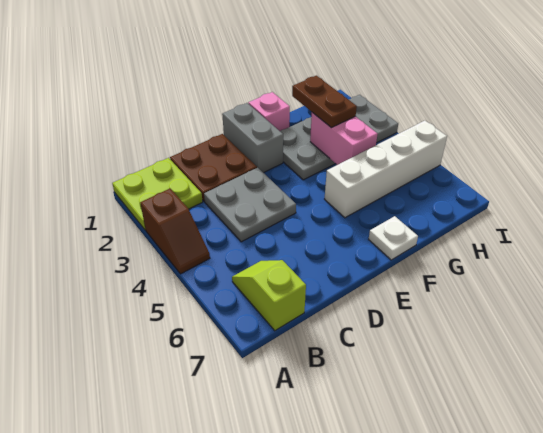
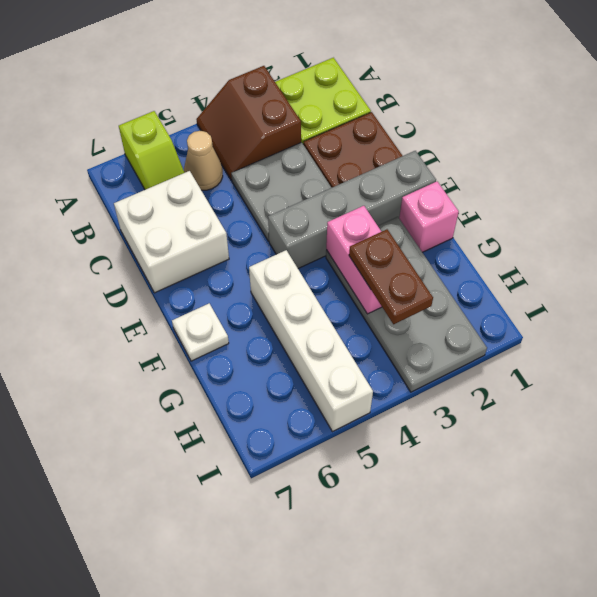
brown 1x2 slope [140,189,210,274] -> brown 2x2 slope [197,66,301,180]
none -> tan 1x1 cone [184,131,223,190]
lime 1x2 slope [232,260,306,331] -> lime 1x2 slope turned to [119,111,184,190]
none -> white 2x2 brick [114,171,229,293]
grey 1x2 brick [222,103,283,173] -> grey 1x4 brick [268,151,436,268]
brown 1x2 plate [292,76,357,128] -> brown 1x2 plate turned to [349,229,433,324]
pink 1x2 brick [310,112,378,165] -> pink 1x2 brick turned to [326,206,382,314]

